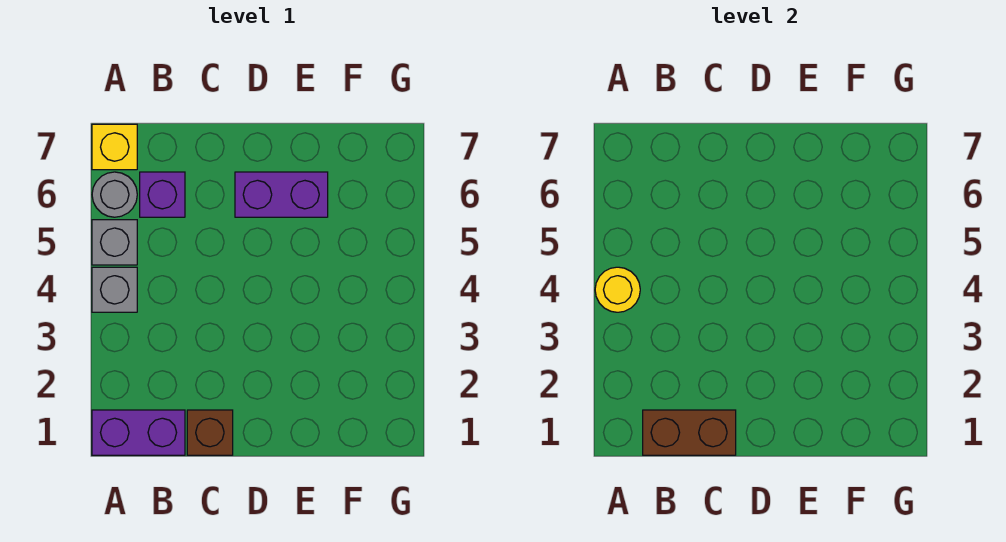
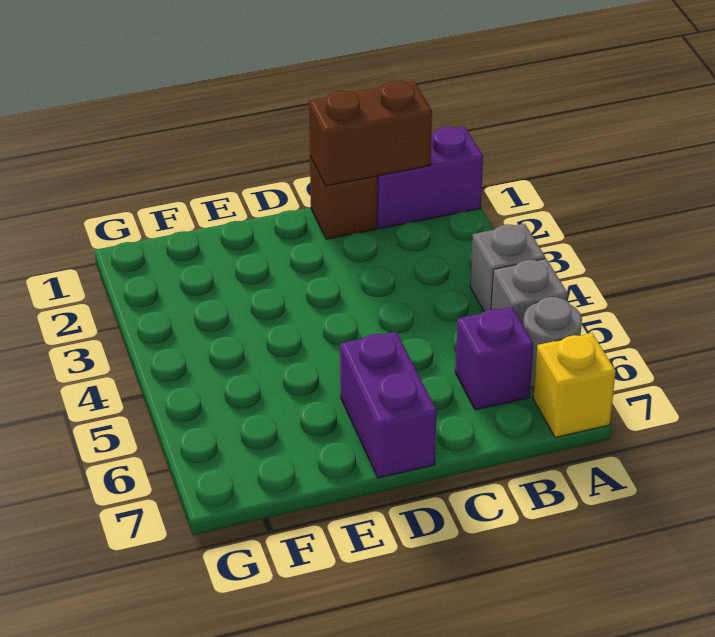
yellow 1x1 round brick [595,267,640,312] -> none
purple 1x2 brick [235,172,328,217] -> purple 1x2 brick turned to [340,332,437,478]

